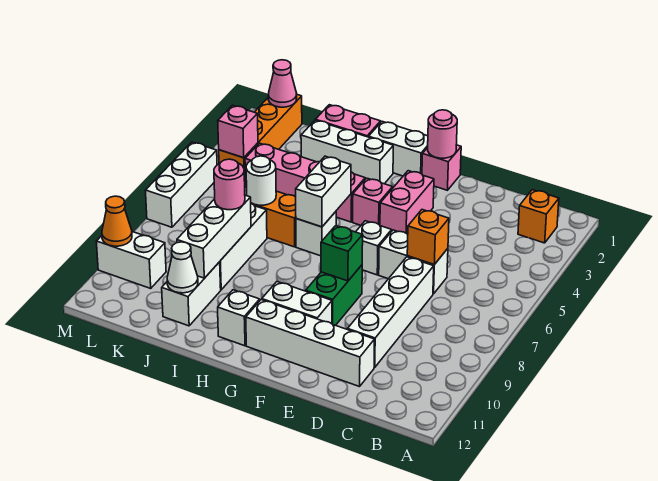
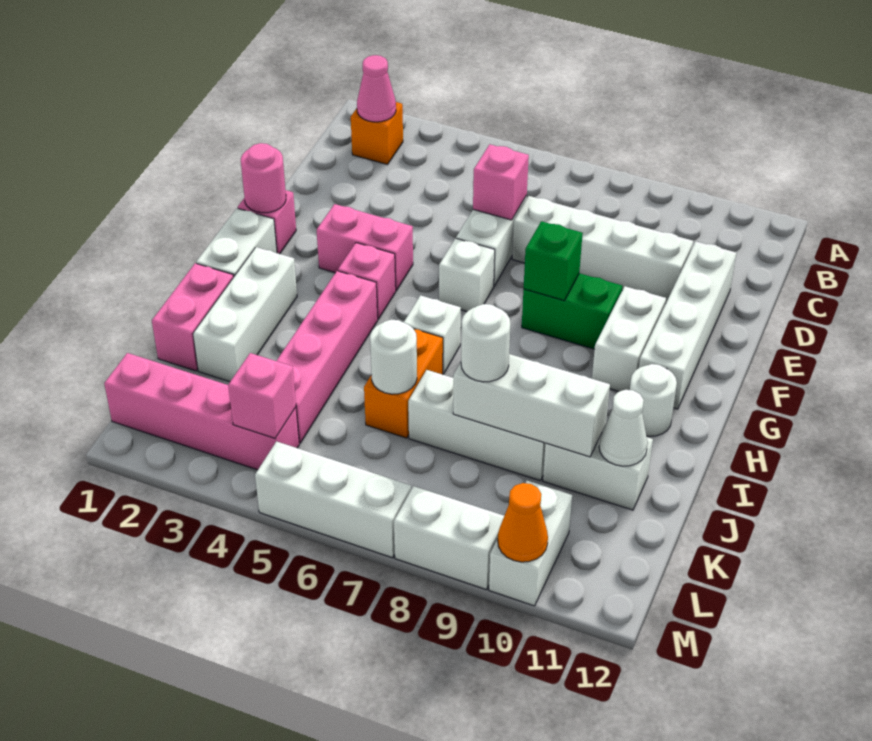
orange 1x1 brick [407,210,449,265] -> pink 1x1 brick [473,144,529,220]
white 1x2 brick [296,156,351,227] -> white 1x2 brick moved to [394,486,504,590]
white 1x1 brick [218,290,260,346] -> white 1x1 round brick [630,364,677,436]
pink 1x1 round brick [214,159,245,210] -> white 1x1 round brick [461,304,510,382]
orange 1x4 brick [219,95,302,186] -> pink 1x4 brick [104,353,299,470]
pink 1x1 cone [268,60,297,107] -> pink 1x1 cone moved to [357,55,396,122]

